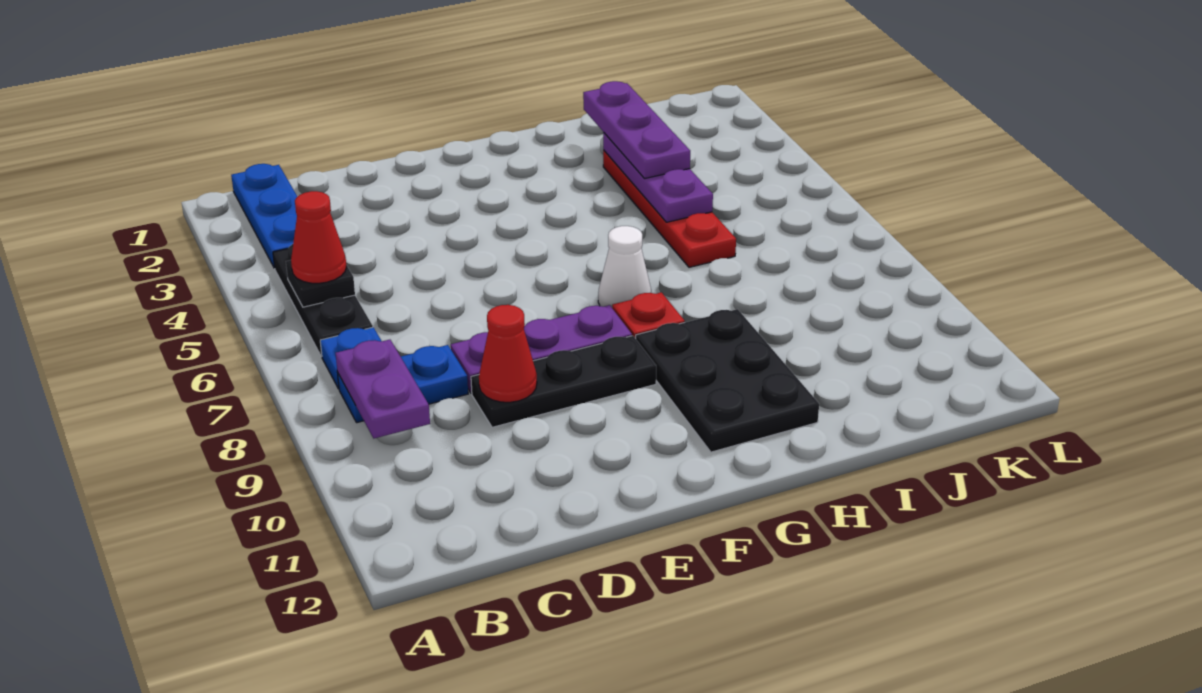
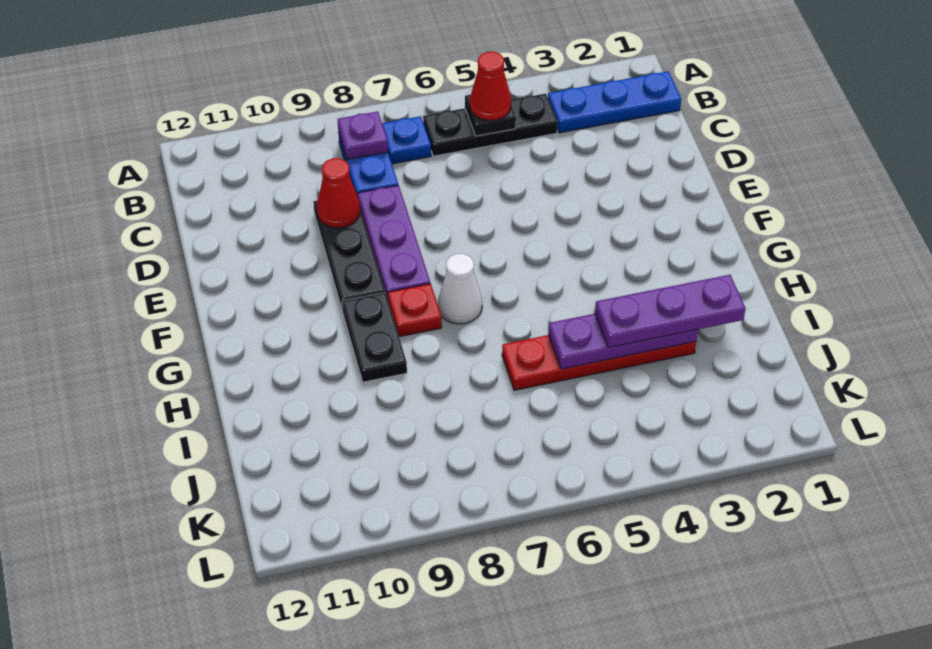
purple 1x2 plate [336,340,430,438] -> purple 1x1 plate [338,112,388,160]
black 2x3 plate [636,309,819,452] -> black 1x2 plate [342,293,407,382]

